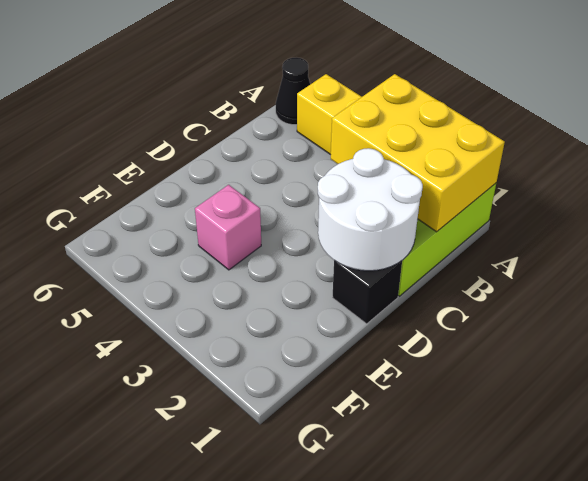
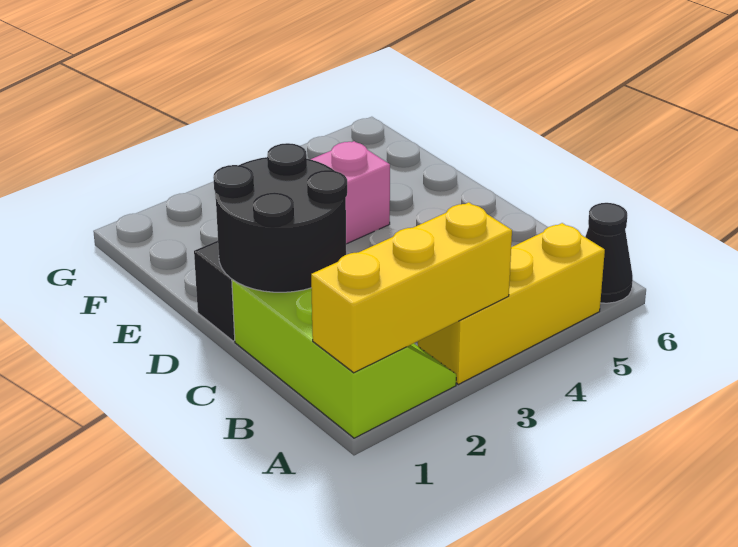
yellow 2x3 brick [331,74,505,232] -> yellow 1x3 brick [311,202,512,373]
white 2x2 round brick [318,148,423,271] -> black 2x2 round brick [213,143,347,292]

